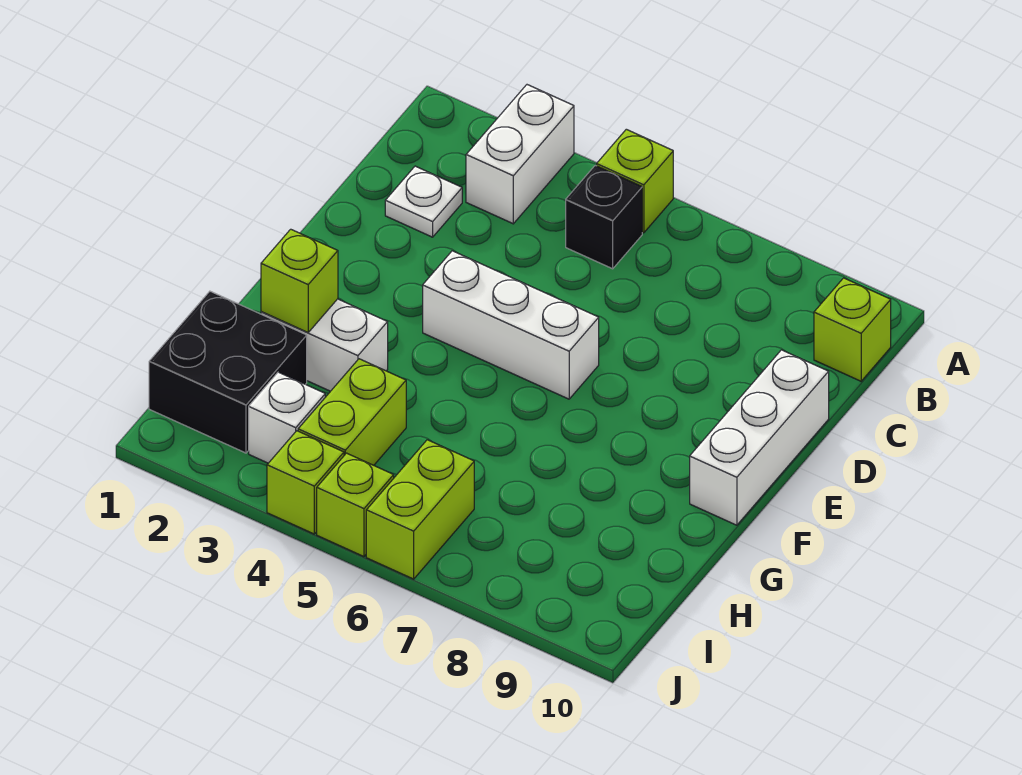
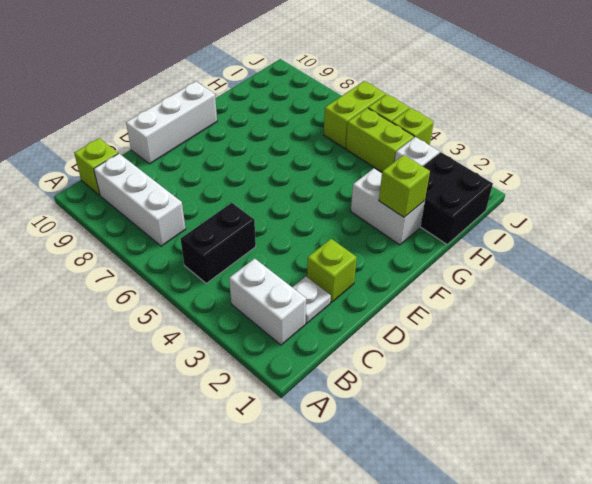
white 1x2 brick [466,85,574,224] -> white 1x2 brick turned to [229,259,306,345]
lime 1x1 brick [597,129,673,233] -> lime 1x1 brick moved to [307,239,357,302]
black 1x1 brick [566,165,642,269] -> black 1x2 brick [181,203,256,283]
white 1x3 brick [423,251,599,399] -> white 1x3 brick moved to [94,154,186,246]
lime 1x2 brick [298,359,406,465] -> lime 1x2 brick turned to [346,108,414,172]

